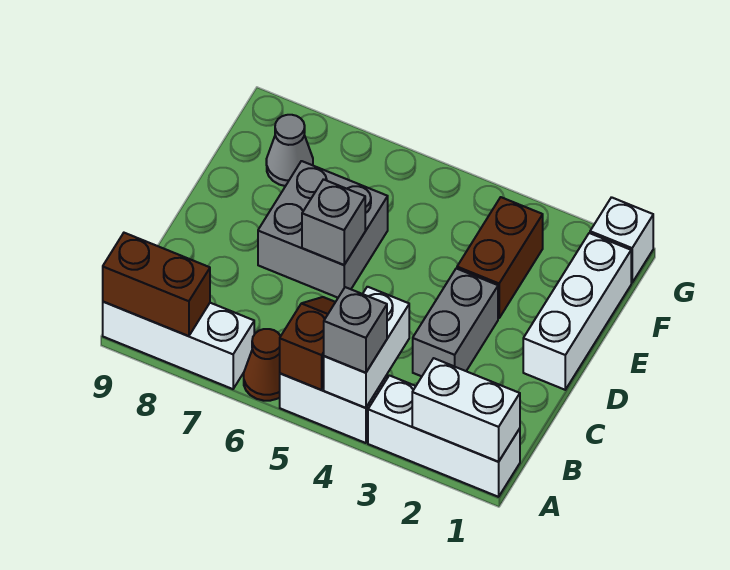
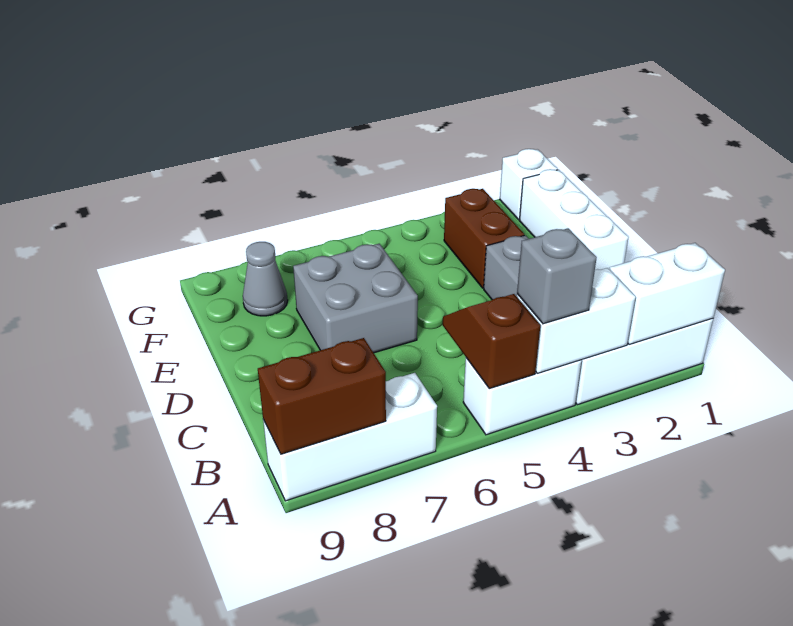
white 1x2 brick [324,287,409,408] -> white 1x2 brick turned to [517,268,636,373]
brown 1x1 cone [244,329,281,401] -> none
grey 1x1 brick [302,179,365,265] -> none

